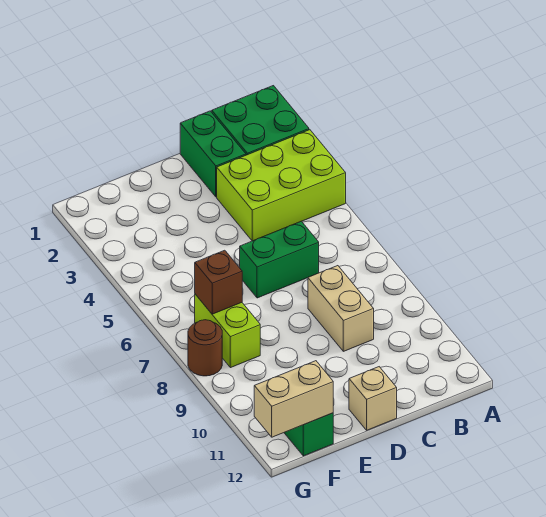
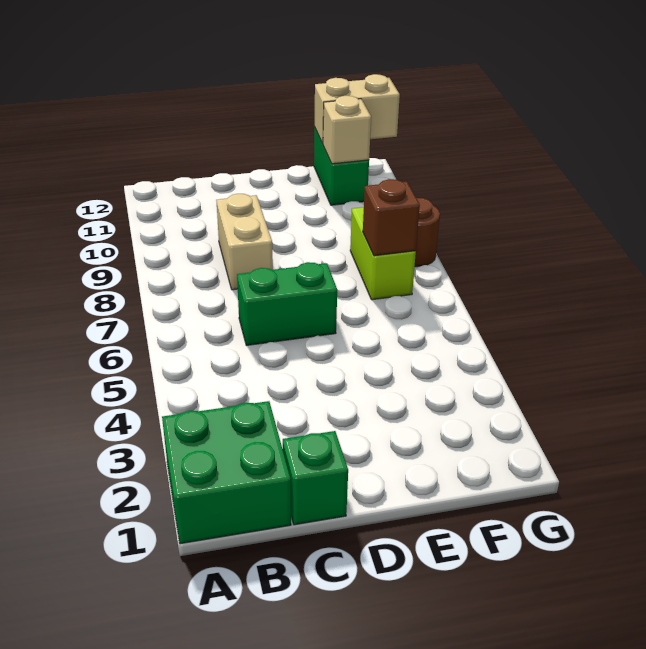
lime 2x3 brick [217,130,346,241] -> none
green 1x2 brick [180,111,246,197] -> green 1x1 brick [283,431,348,525]
tan 1x1 brick [349,367,397,430] -> tan 1x1 brick moved to [323,96,371,164]

